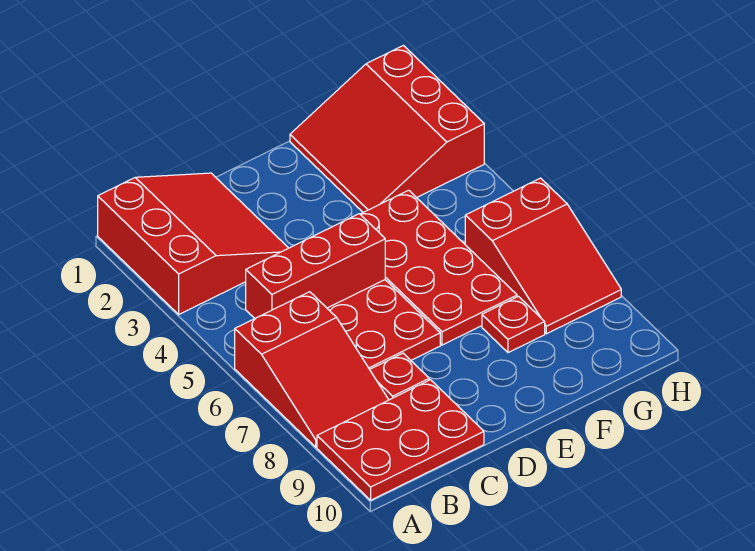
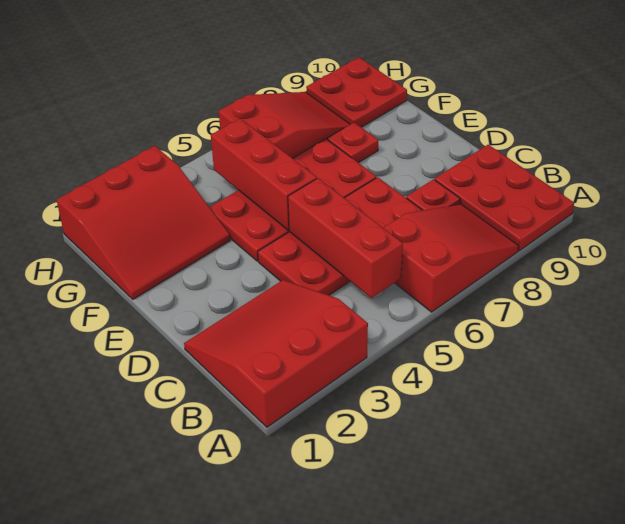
none -> red 1x3 brick [211,118,317,230]
none -> red 2x2 plate [306,57,407,127]

